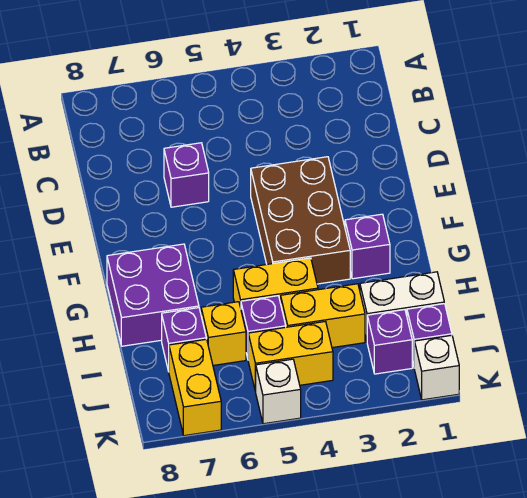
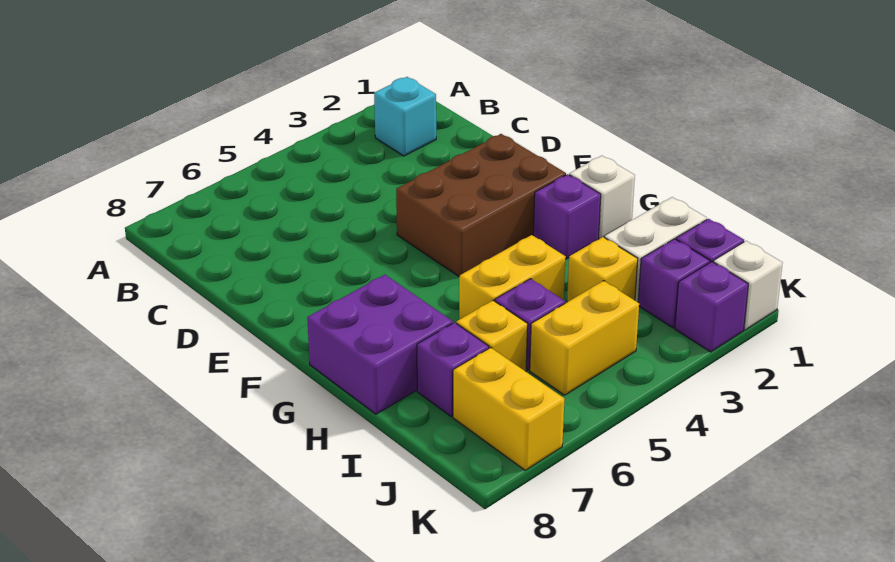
none -> cyan 1x1 brick [374,77,436,156]
purple 1x1 brick [164,143,209,207] -> purple 1x1 brick moved to [675,262,748,352]
brown 2x3 brick [251,157,350,284] -> brown 2x3 brick turned to [396,134,566,276]
yellow 1x2 brick [281,284,365,348] -> yellow 1x1 brick [567,237,638,302]
white 1x1 brick [256,359,301,424] -> white 1x1 brick moved to [569,156,635,239]

